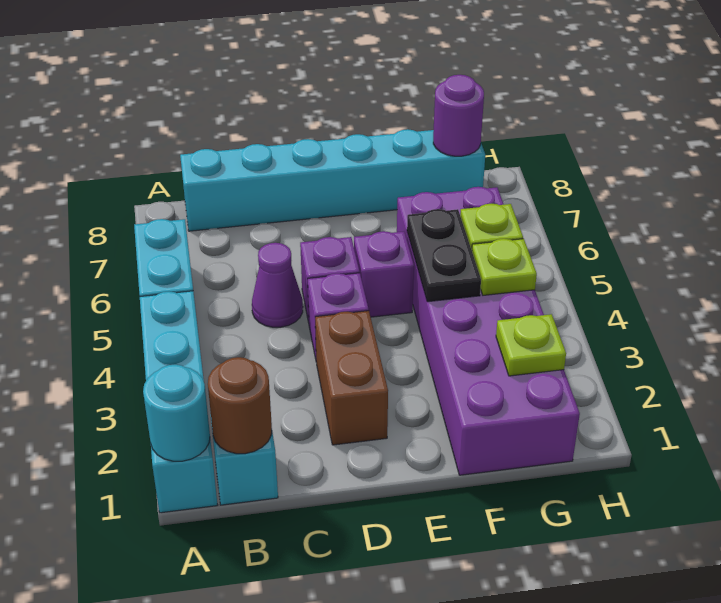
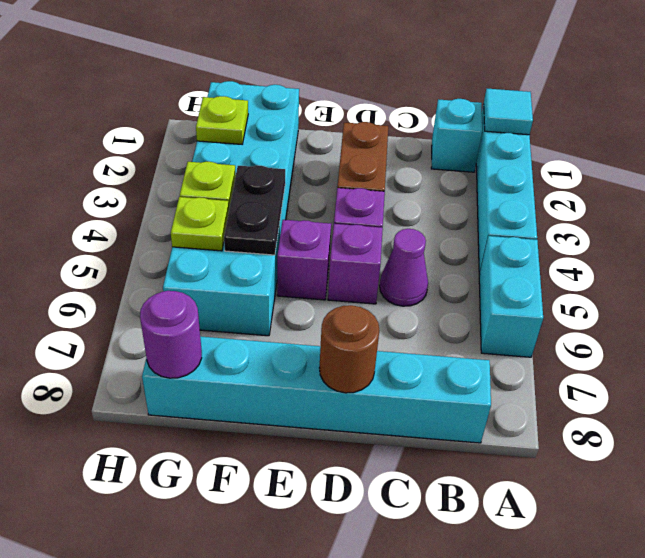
cyan 1x1 round brick [143,365,210,461] -> cyan 1x1 tile [484,89,533,135]
brown 1x1 round brick [208,357,272,454] -> brown 1x1 round brick moved to [319,305,379,393]
purple 2x6 brick [397,187,580,475] -> cyan 2x6 brick [163,81,299,336]

